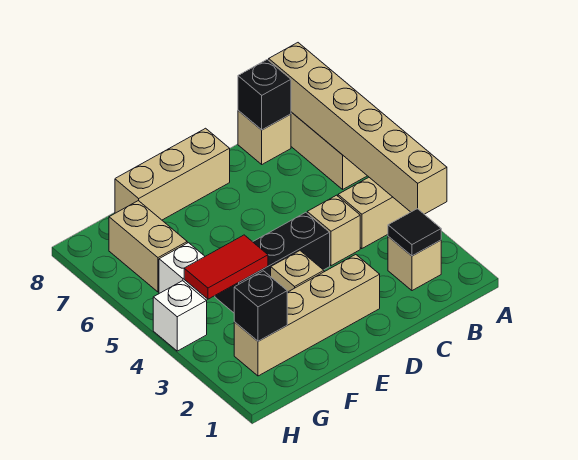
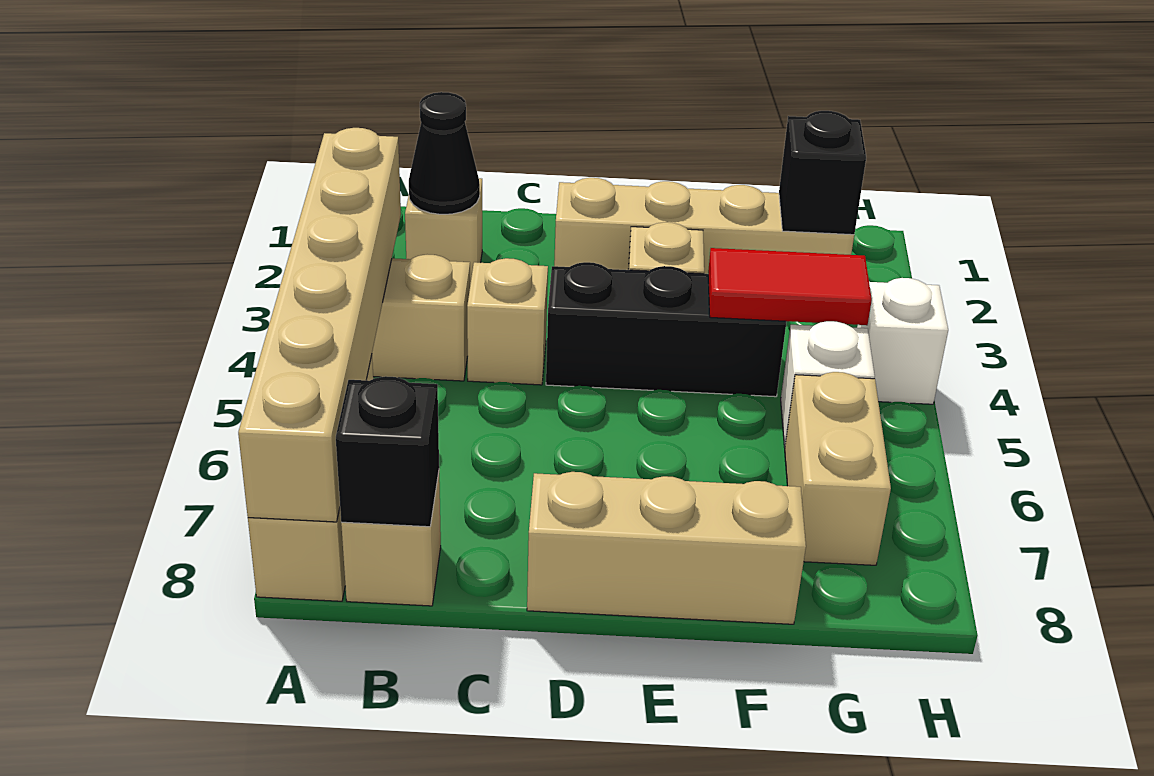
black 1x1 tile [388,209,441,256] -> black 1x1 cone [409,92,480,214]

